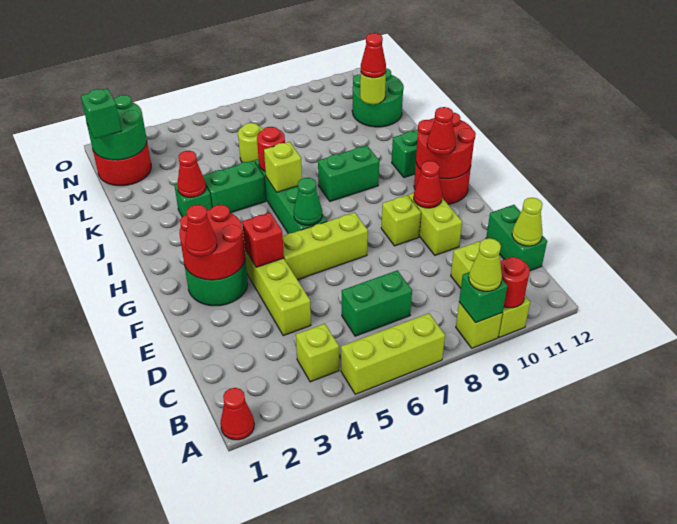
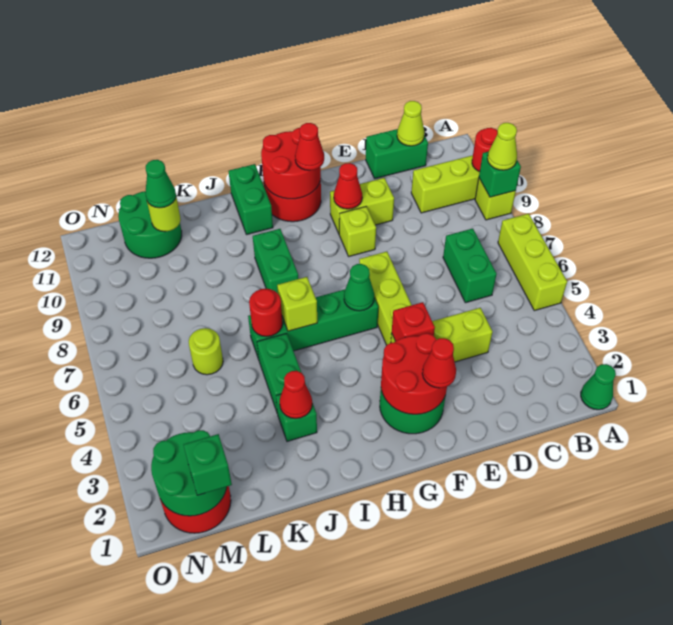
red 1x1 cone [220,388,254,440] -> green 1x1 cone [581,364,616,410]
lime 1x1 brick [296,324,339,382] -> none
red 1x1 cone [361,33,386,78] -> green 1x1 cone [145,160,176,208]

